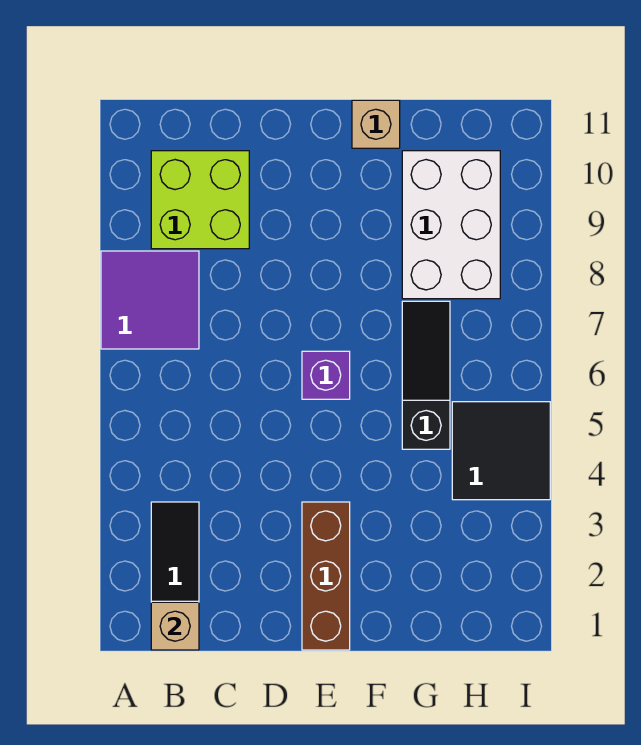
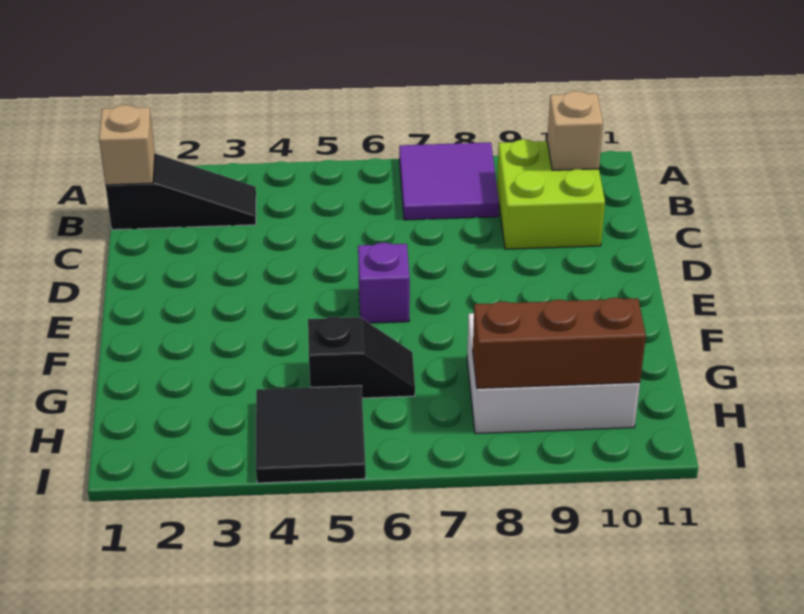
brown 1x3 brick [302,502,350,650] -> brown 1x3 brick moved to [473,298,646,388]
tan 1x1 brick [352,100,400,148] -> tan 1x1 brick moved to [547,91,603,170]
black 1x3 slope [402,301,450,449] -> black 1x2 slope [308,317,415,398]

